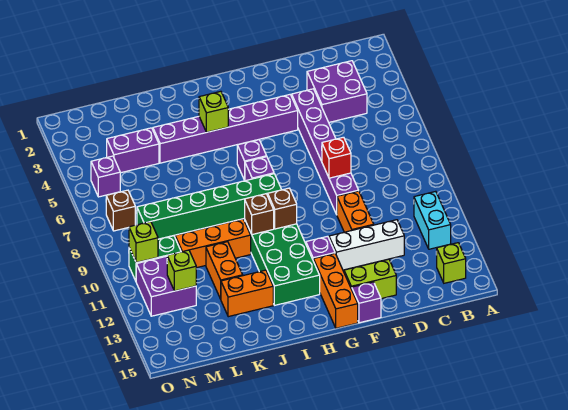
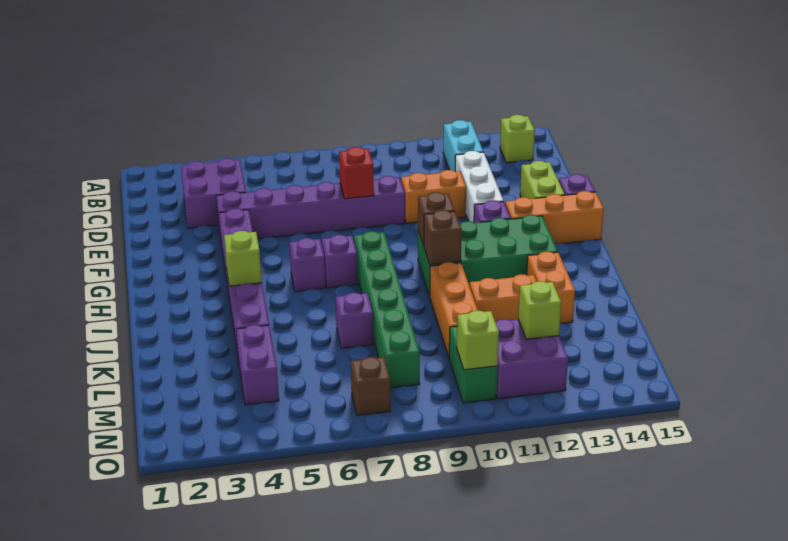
cyan 1x2 brick [414,191,451,249] -> cyan 1x2 brick turned to [443,120,483,171]
purple 1x1 brick [91,156,120,197] -> purple 1x1 brick moved to [335,292,373,349]

